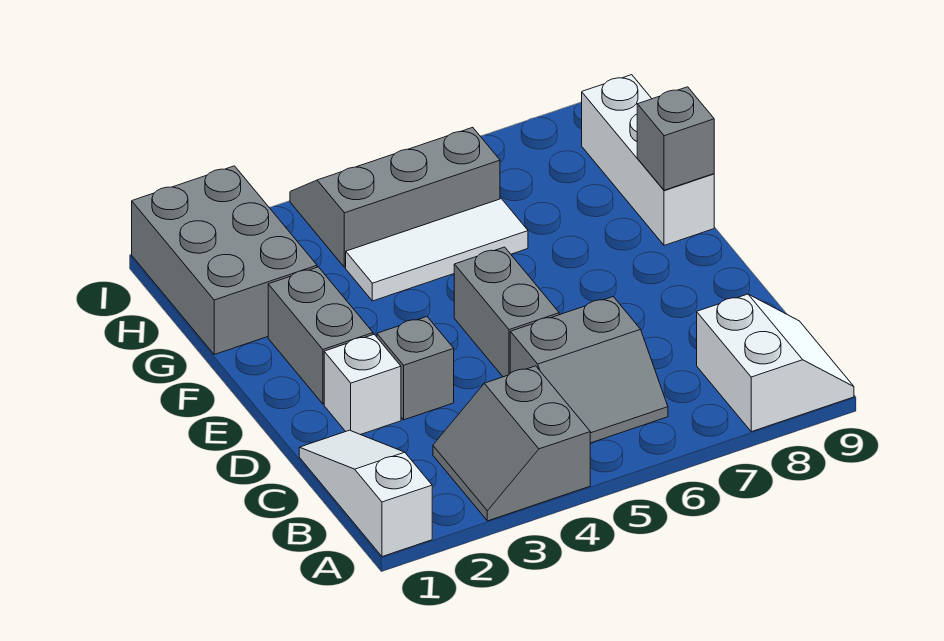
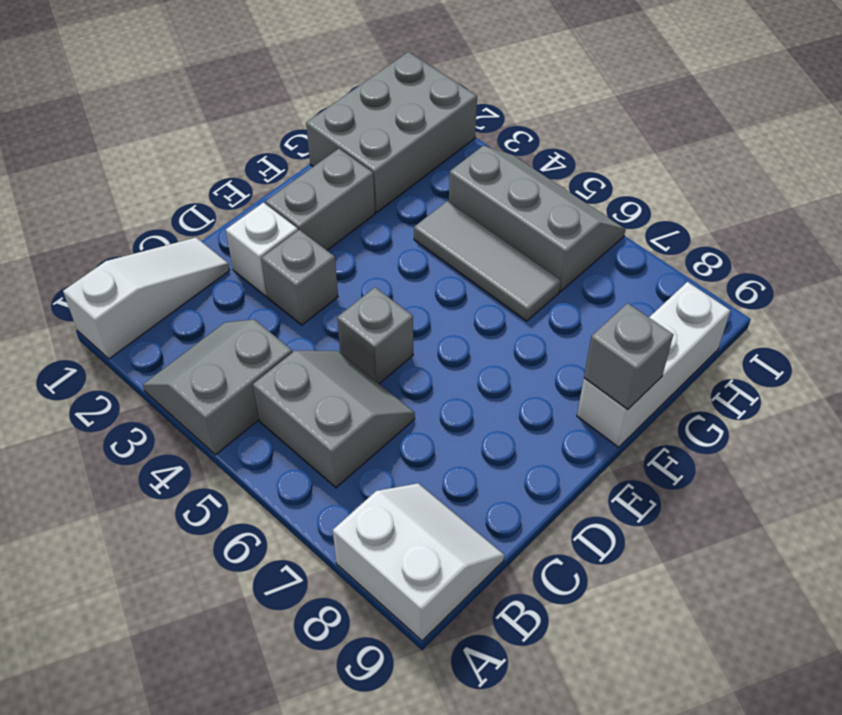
white 2x2 slope [697,294,854,432] -> white 2x2 slope turned to [333,483,504,641]
grey 2x2 slope [510,297,668,443] -> grey 2x2 slope turned to [253,351,415,488]
grey 1x2 brick [454,247,559,377] -> grey 1x1 brick [337,287,413,384]
white 1x3 tile [346,199,528,301] -> grey 1x3 tile [414,201,561,321]

